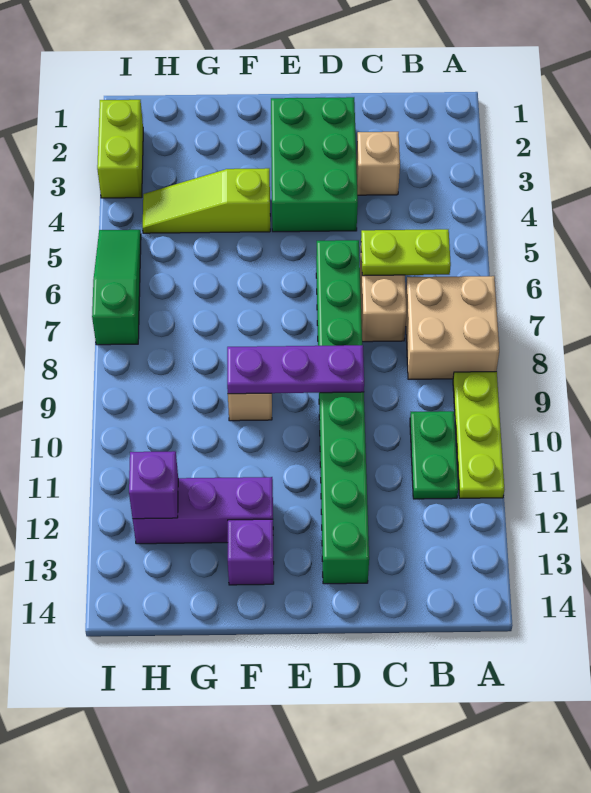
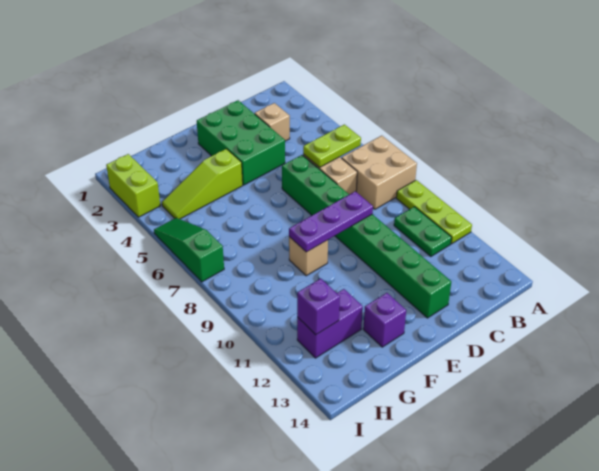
purple 1x3 brick [133,477,273,544] -> purple 1x2 brick [297,289,363,358]

